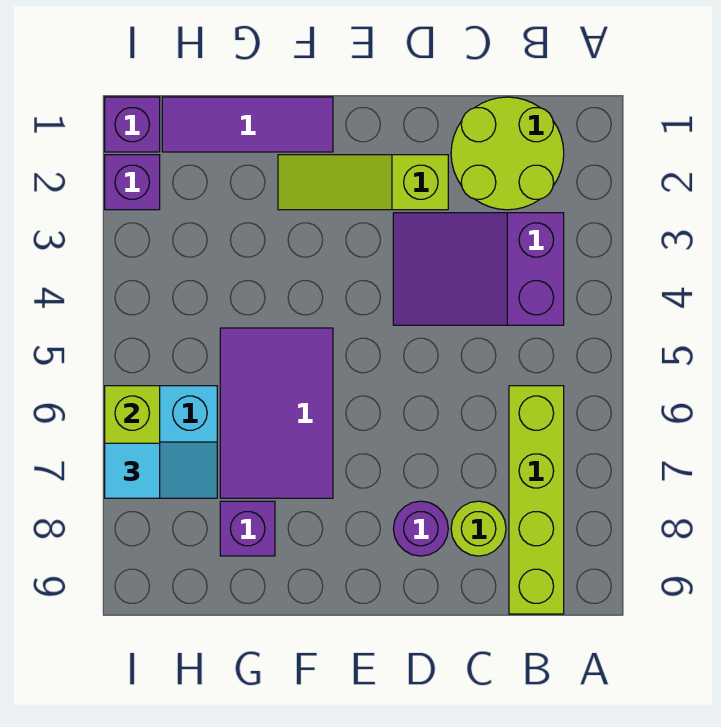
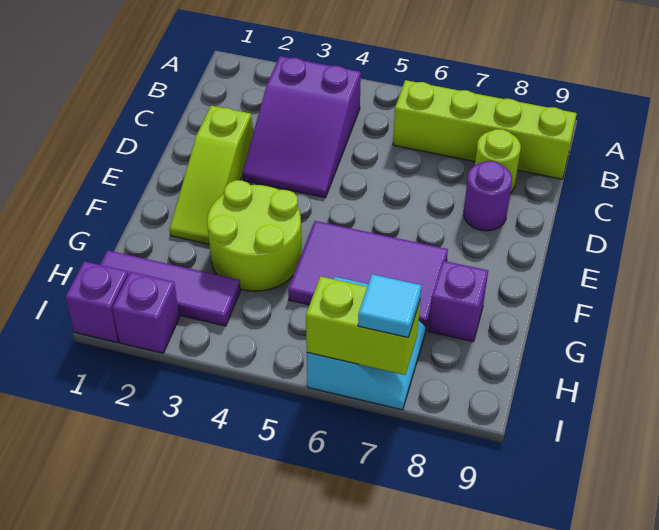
lime 2x2 round brick [451,97,564,210] -> lime 2x2 round brick moved to [207,180,302,291]
purple 1x3 tile [162,97,333,152] -> purple 1x3 tile turned to [100,250,240,326]

